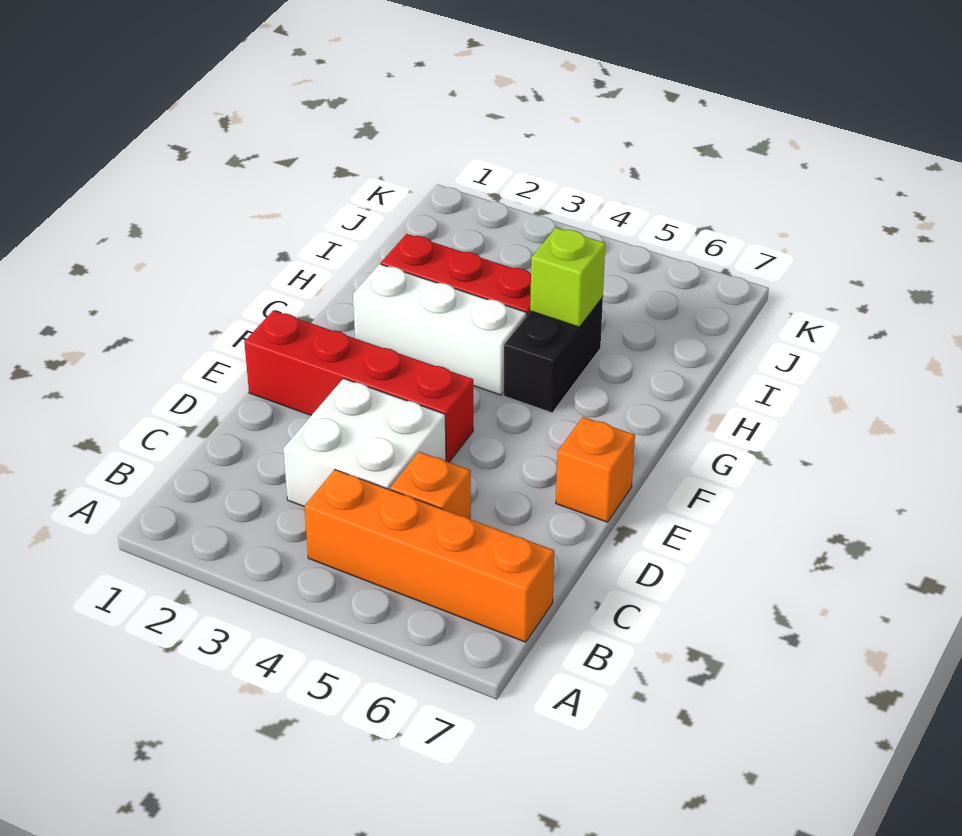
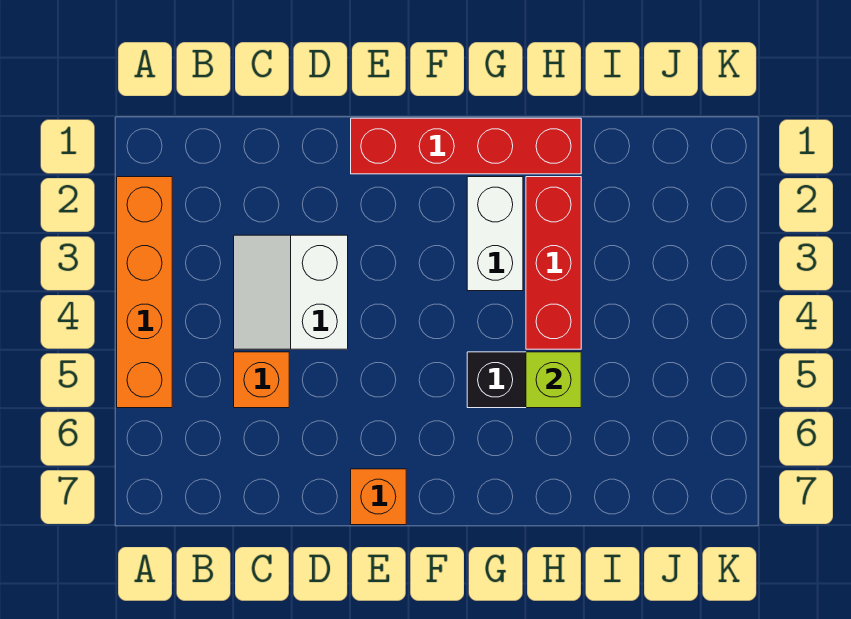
orange 1x4 brick [304,470,554,642] -> orange 1x4 brick moved to [117,177,172,408]
white 2x2 brick [283,379,446,506] -> white 2x2 slope [234,235,348,349]
red 1x4 brick [244,310,473,462] -> red 1x4 brick turned to [351,118,581,174]
white 1x3 brick [353,264,527,395] -> white 1x2 brick [467,177,523,291]

